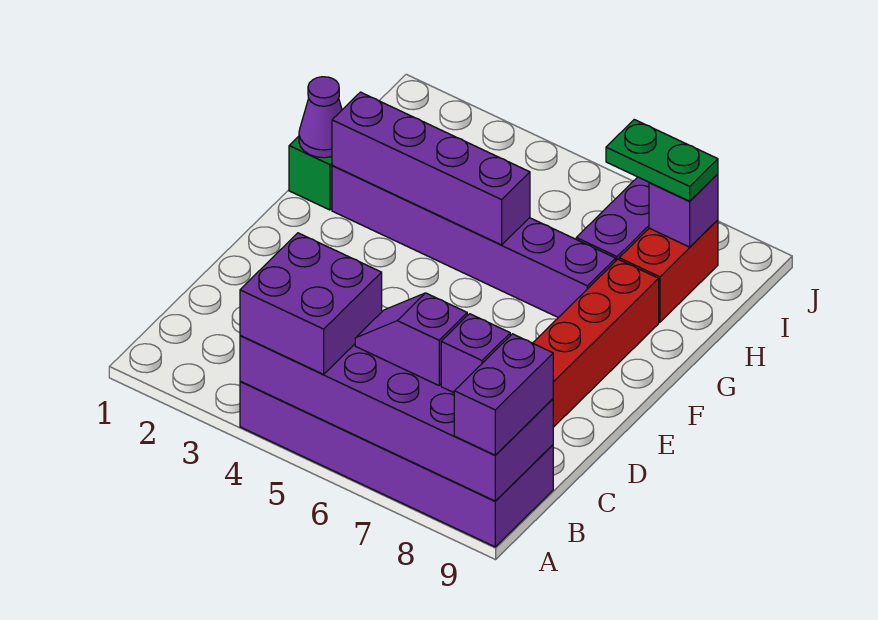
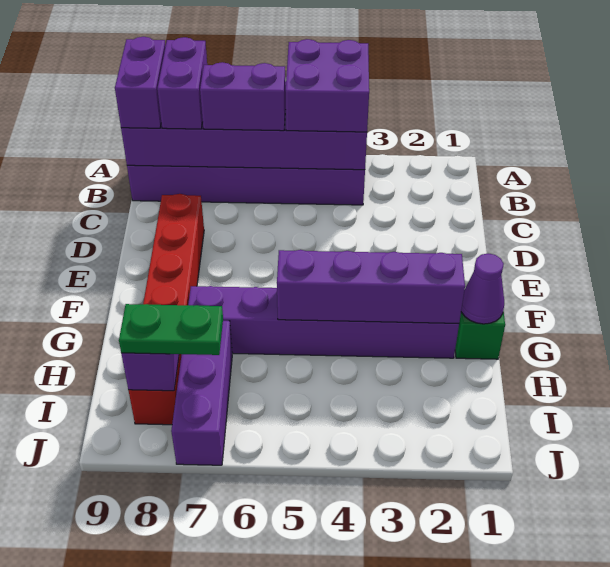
purple 1x2 slope [355,293,467,385] -> purple 1x2 brick [200,62,286,131]
purple 1x1 brick [441,314,510,393] -> purple 1x2 brick [157,37,207,129]

